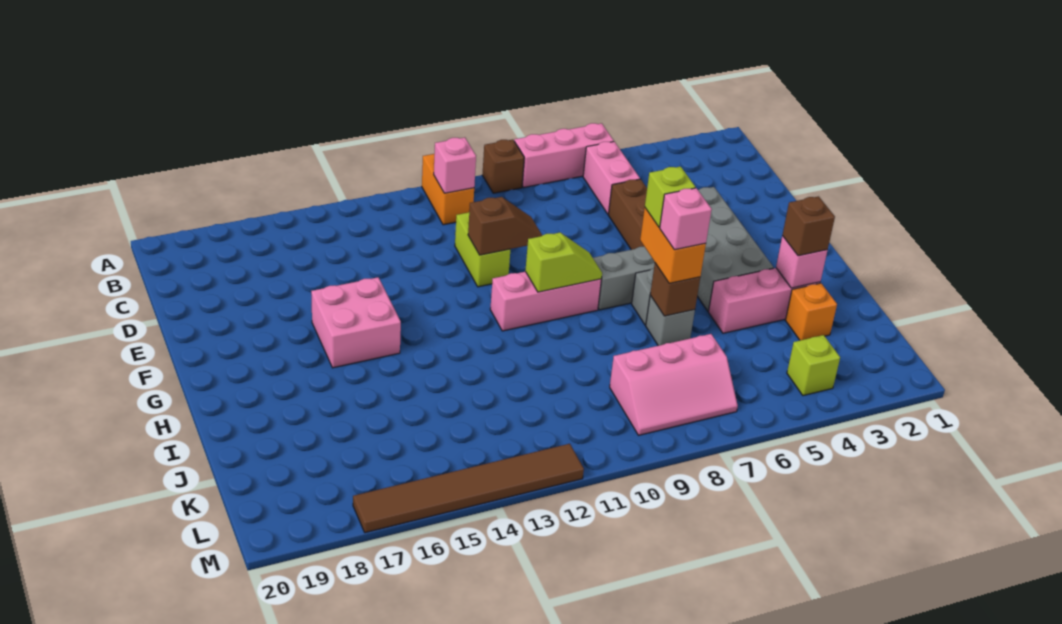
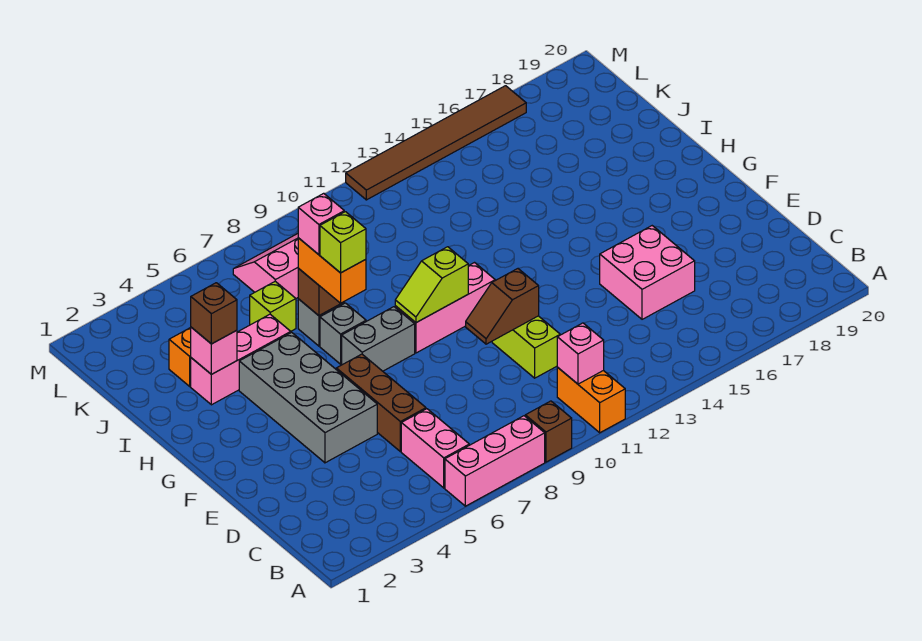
pink 2x2 brick [311,277,401,368] -> pink 2x2 brick moved to [600,226,695,319]
lime 1x1 brick [787,335,840,396] -> lime 1x1 brick moved to [250,281,296,331]

